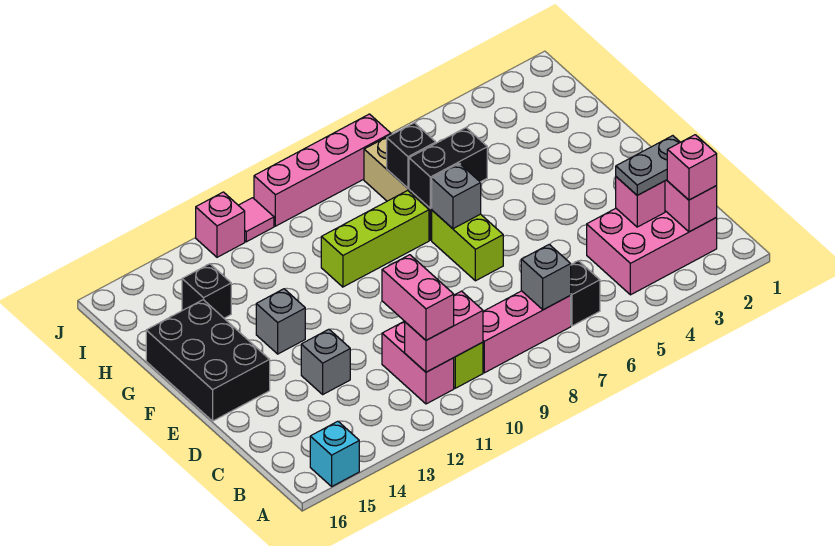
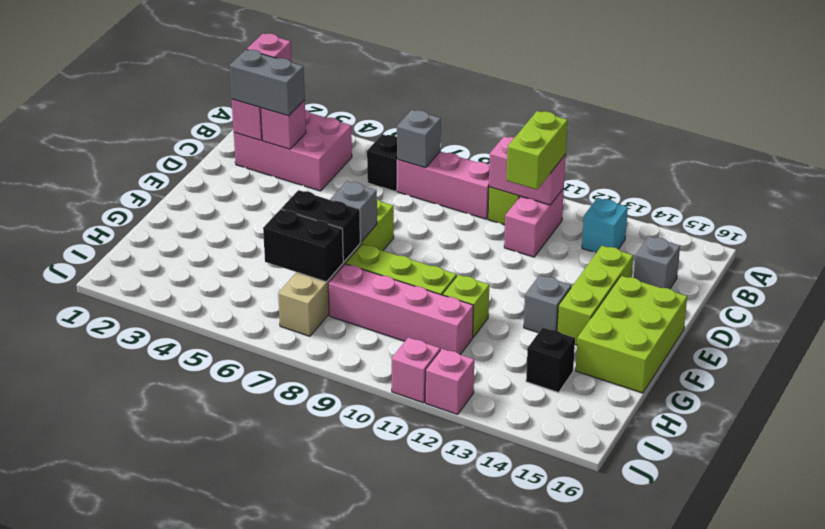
cyan 1x1 brick [310,421,359,486] -> cyan 1x1 brick moved to [582,198,628,253]
pink 1x2 brick [382,255,454,340] -> lime 1x2 brick [507,111,568,190]
grey 1x2 plate [616,136,680,195] -> grey 1x2 brick [229,50,305,116]
grey 1x1 brick [301,329,350,394] -> grey 1x1 brick moved to [634,236,680,289]
none -> lime 1x3 brick [557,246,633,345]
black 2x3 brick [146,300,270,421] -> lime 2x3 brick [576,276,687,393]
none -> lime 1x1 brick [443,275,489,337]
black 1x1 brick [387,123,436,188] -> black 1x2 brick [263,209,343,282]
pink 1x4 brick [254,114,391,226] -> pink 1x4 brick moved to [328,264,473,355]
pink 1x1 tile [238,198,274,242] -> pink 1x1 brick [392,337,440,403]

